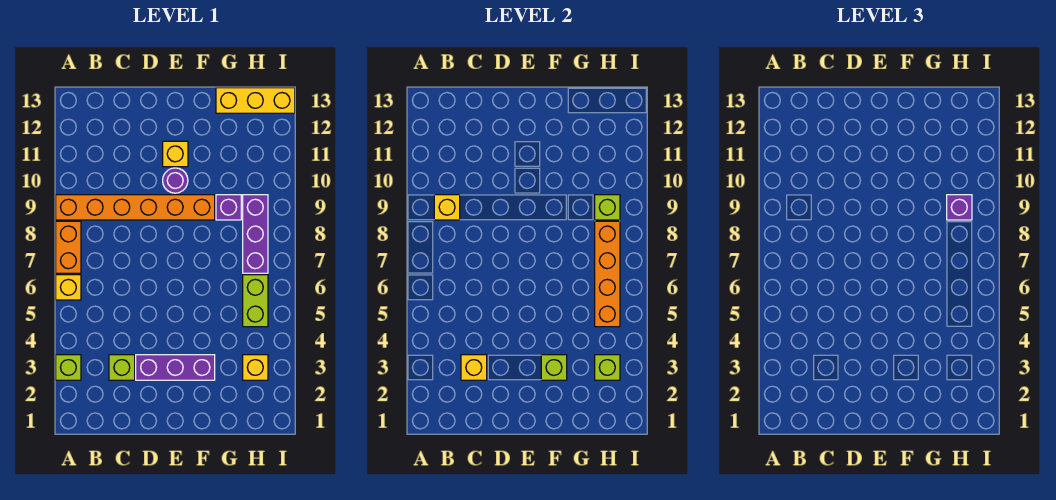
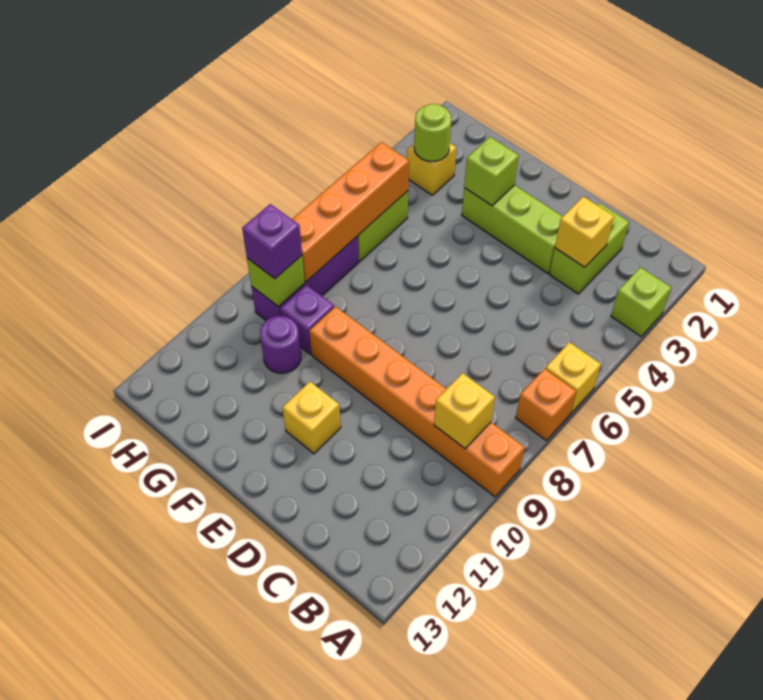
orange 1x2 brick [56,221,81,273] -> orange 1x1 brick [516,369,576,440]
lime 1x1 brick [109,355,135,380] -> lime 1x2 brick [549,203,629,294]
purple 1x3 brick [136,355,215,380] -> lime 1x3 brick [462,185,563,273]
purple 1x1 round brick [163,168,188,193] -> purple 1x1 round brick moved to [260,316,301,373]
yellow 1x3 brick [216,88,295,113] -> none
lime 1x1 brick [595,355,620,380] -> lime 1x1 round brick [414,104,451,162]

